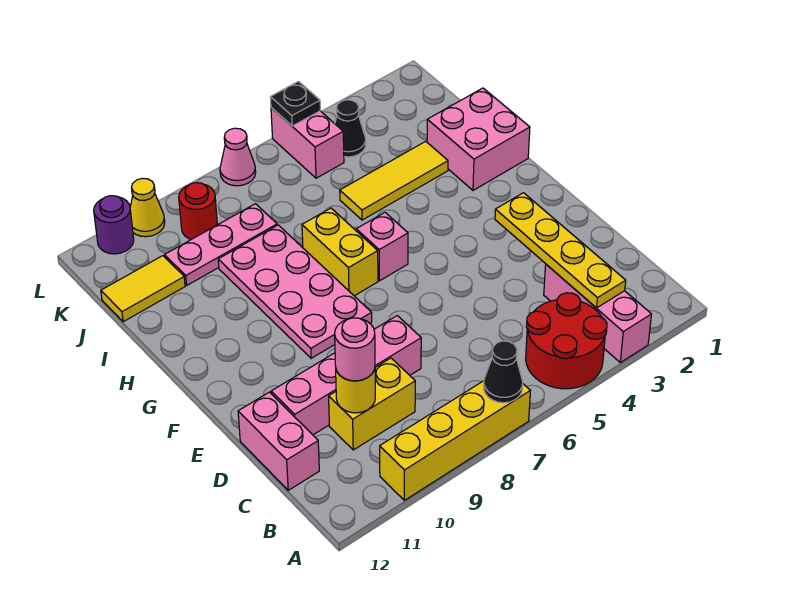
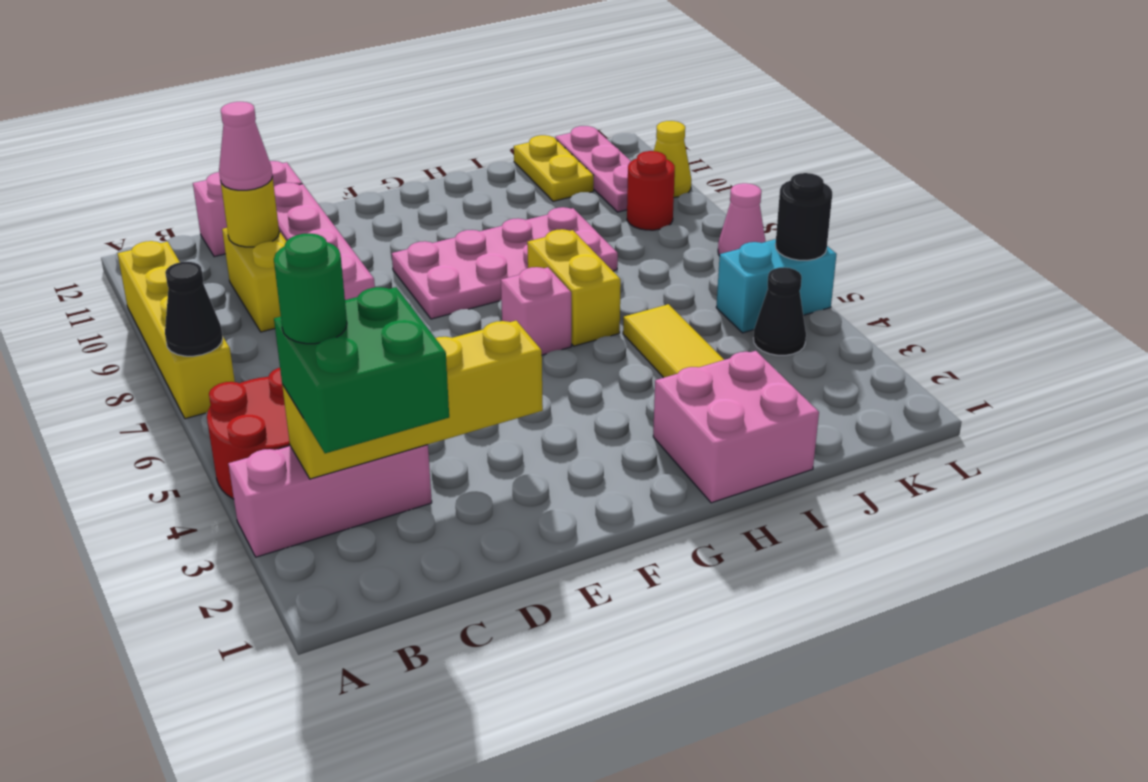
none -> green 2x2 brick [274,287,449,453]
yellow 1x4 plate [495,193,626,308] -> yellow 1x4 brick [282,321,543,479]
none -> green 1x1 round brick [274,233,347,344]
pink 1x1 round brick [335,318,375,381] -> pink 1x1 cone [219,102,273,190]
yellow 1x2 brick [302,208,378,296] -> yellow 1x2 brick turned to [527,229,621,346]
pink 1x3 plate [165,204,277,285] -> pink 1x3 plate moved to [555,126,631,212]
yellow 1x2 tile [101,256,185,322] -> yellow 1x2 plate [514,135,594,201]
pink 1x2 brick [271,108,344,178] -> cyan 1x2 brick [716,239,837,333]
black 1x1 plate [270,82,320,126] -> black 1x1 round brick [775,173,832,260]
purple 1x1 round brick [94,196,134,254] -> none

